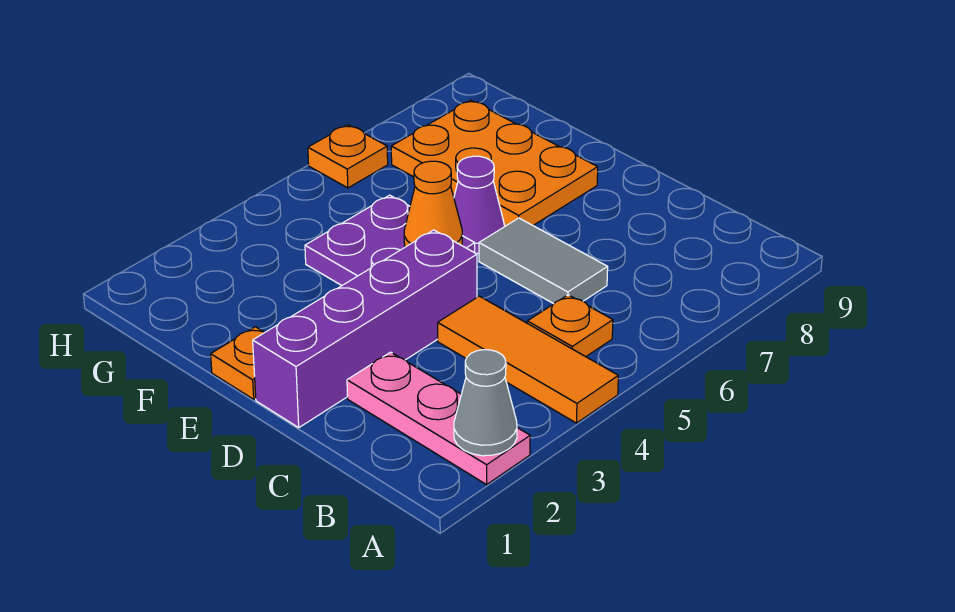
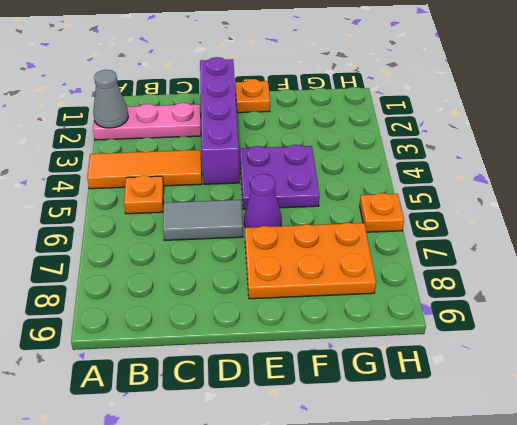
orange 1x1 cone [404,161,462,247] -> none

